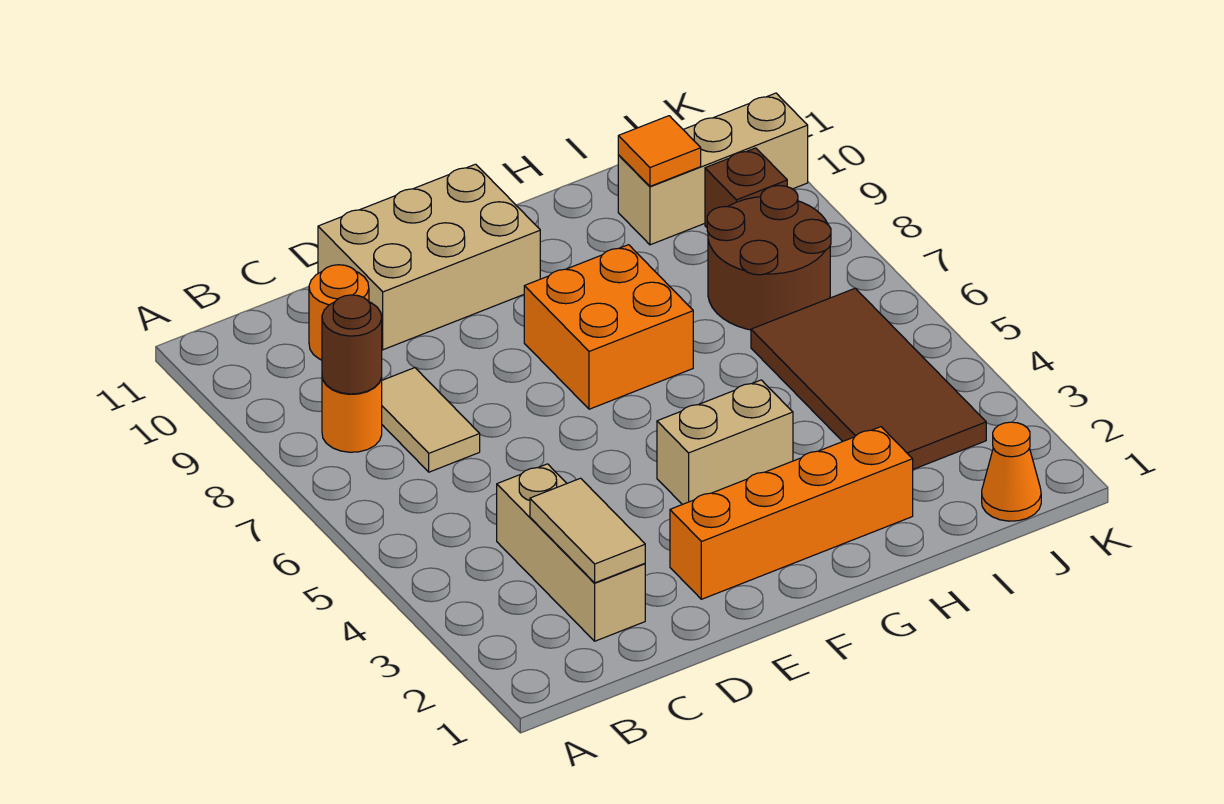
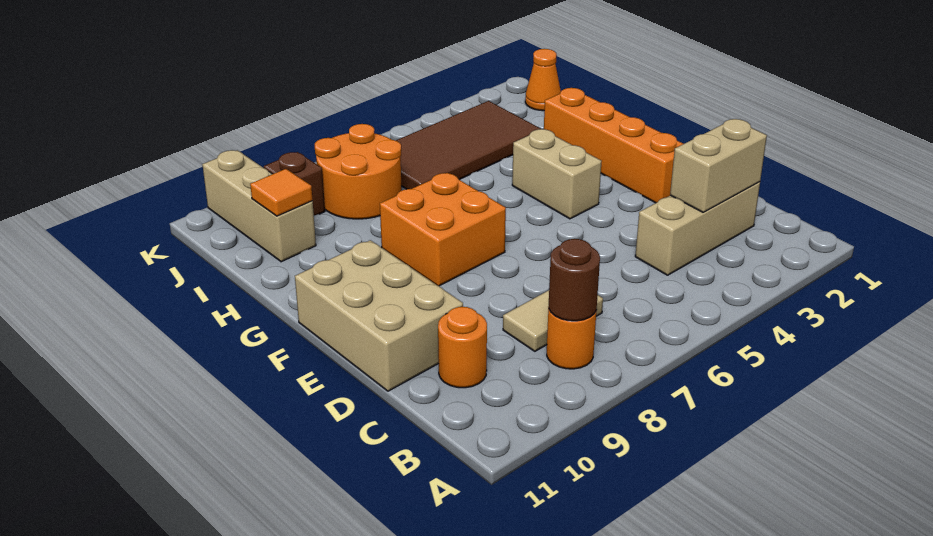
tan 1x2 tile [530,478,645,583] -> tan 1x2 brick [670,119,767,212]
brown 2x2 round brick [707,185,831,330] -> orange 2x2 round brick [315,124,402,219]

